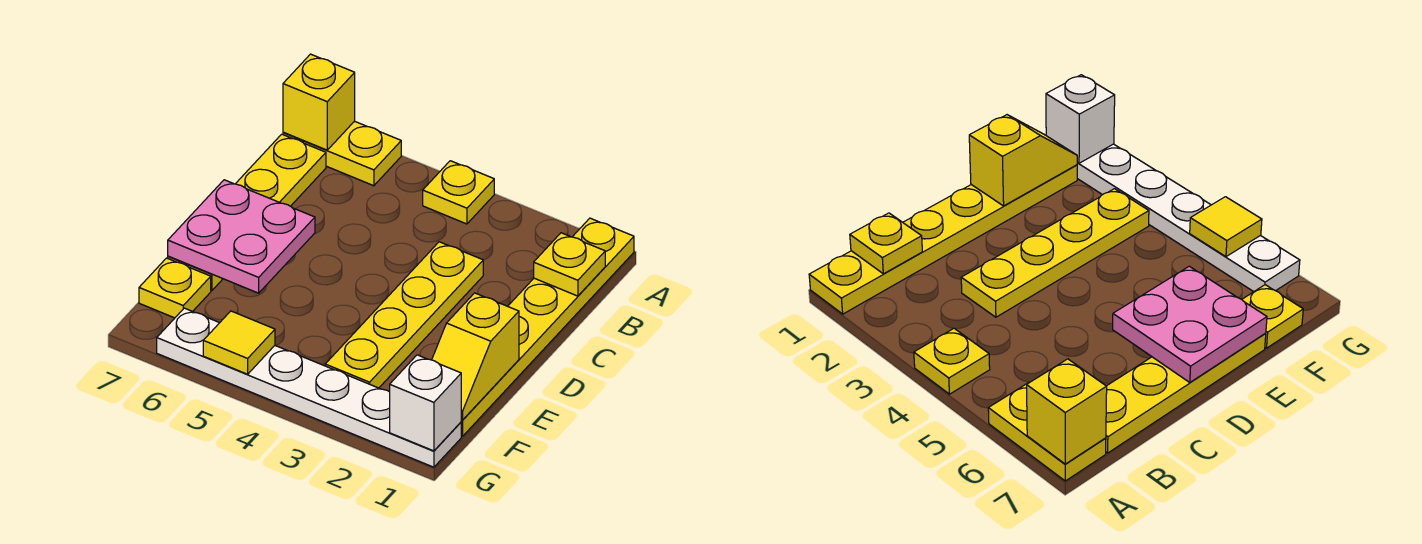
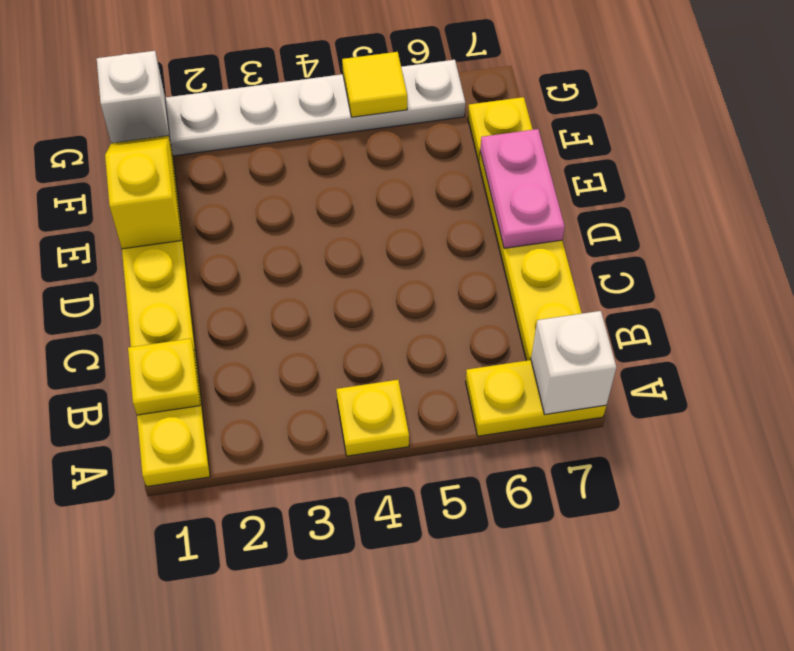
yellow 1x1 brick [283,54,355,150] -> white 1x1 brick [531,311,616,414]
yellow 1x4 plate [325,242,483,388] -> none
pink 2x2 plate [168,180,315,293] -> pink 1x2 plate [480,129,565,248]

